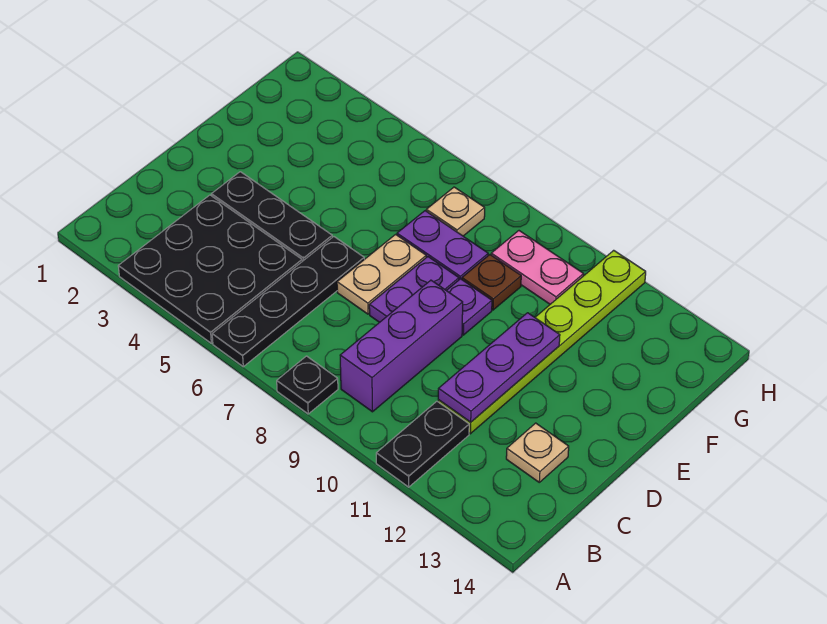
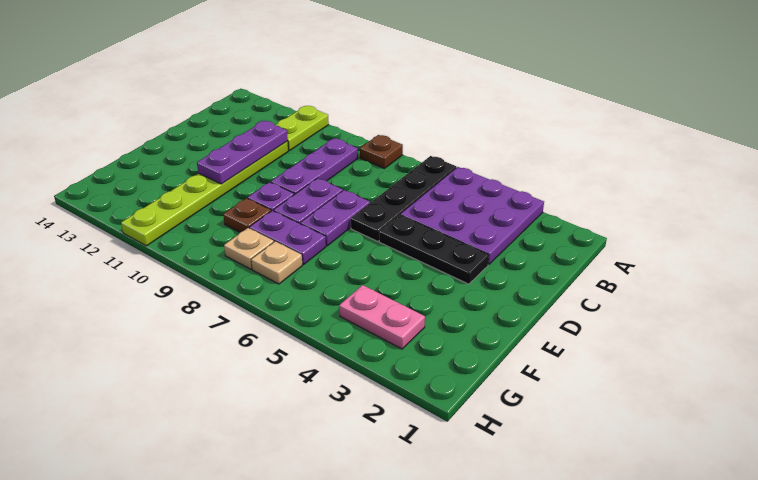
black 3x3 plate [118,195,302,343] -> purple 3x3 plate [401,167,544,265]
black 1x1 plate [277,356,338,414] -> brown 1x1 plate [360,135,403,169]
black 1x2 plate [376,401,469,487] -> lime 1x2 plate [276,106,329,151]
purple 1x3 brick [340,280,463,412] -> purple 1x3 plate [271,138,358,194]
tan 1x1 plate [506,423,569,482] -> tan 1x1 plate moved to [224,228,274,269]
tan 1x2 plate [337,234,426,314] -> purple 1x2 plate [300,190,370,246]
pink 1x2 plate [491,231,584,304] -> pink 1x2 plate moved to [339,285,425,349]

